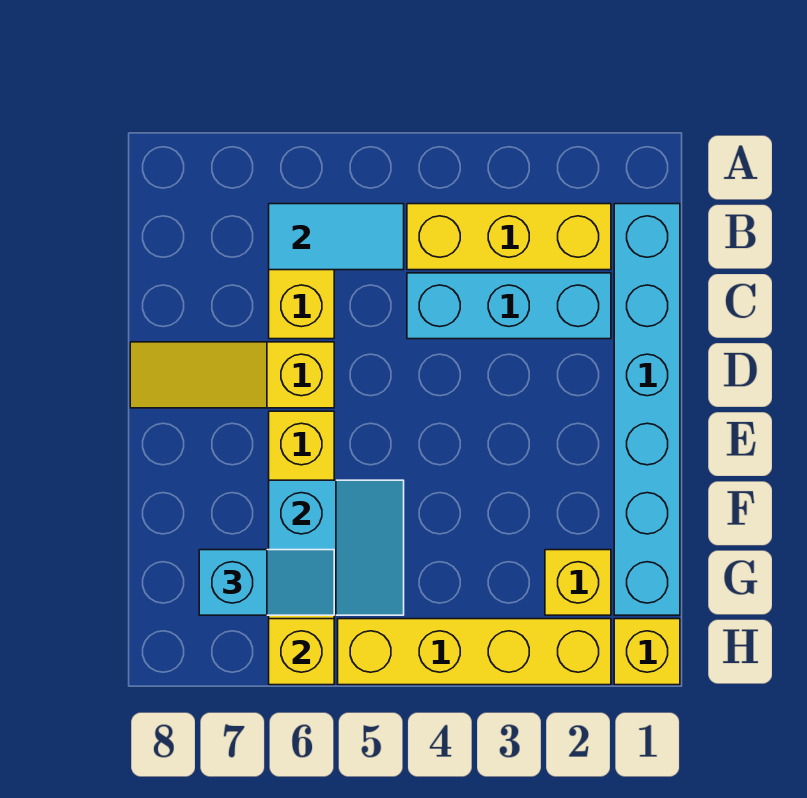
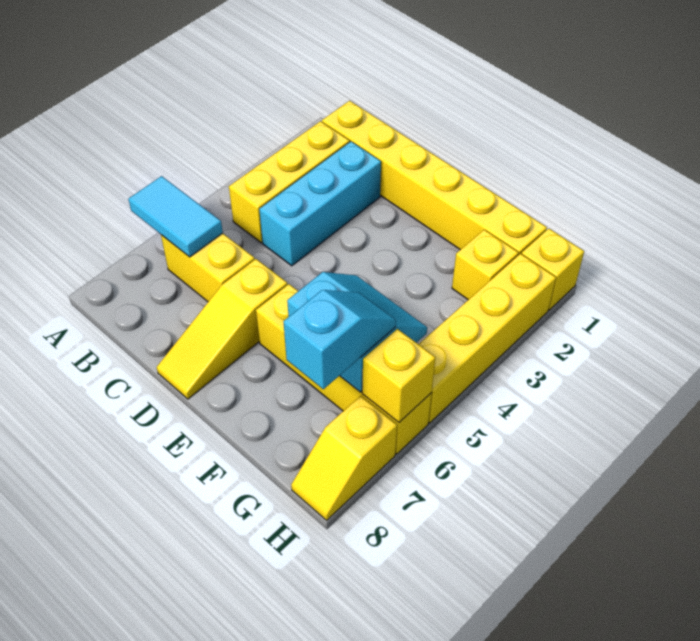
cyan 1x6 brick [614,204,680,615] -> yellow 1x6 brick [322,101,547,255]
cyan 1x2 tile [269,204,404,270] -> cyan 1x2 tile turned to [128,176,223,257]
none -> yellow 1x2 slope [291,396,397,520]

